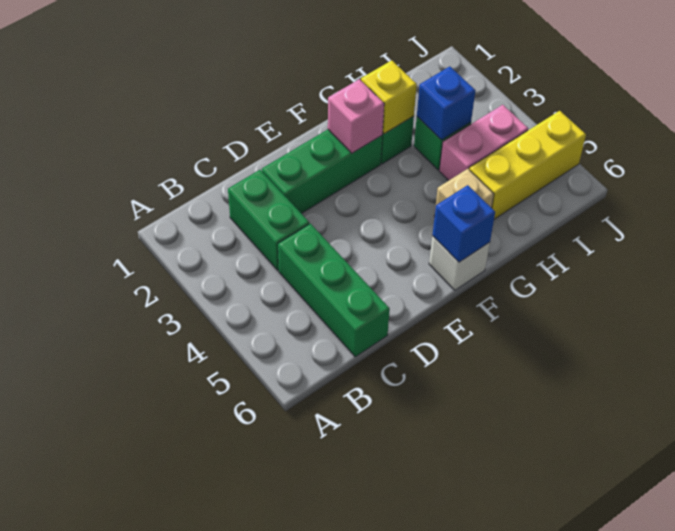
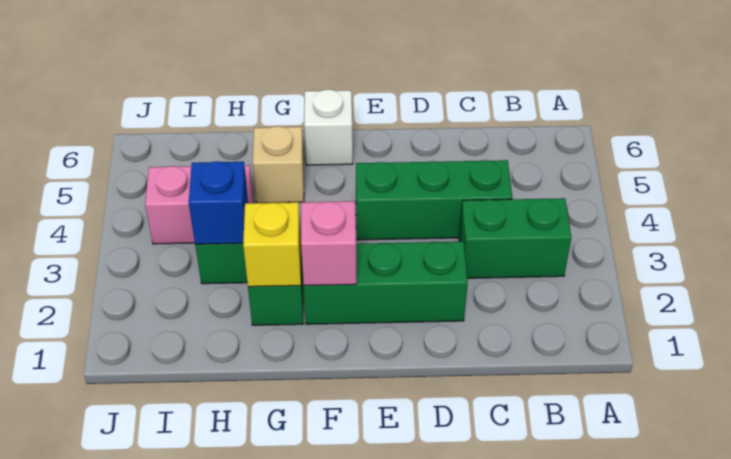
green 1x2 brick [228,170,309,270] -> green 1x2 brick turned to [459,198,571,278]
green 1x3 brick [278,224,390,357] -> green 1x3 brick turned to [356,160,512,240]
blue 1x1 brick [432,185,495,262] -> none
yellow 1x3 brick [469,111,586,219] -> none

